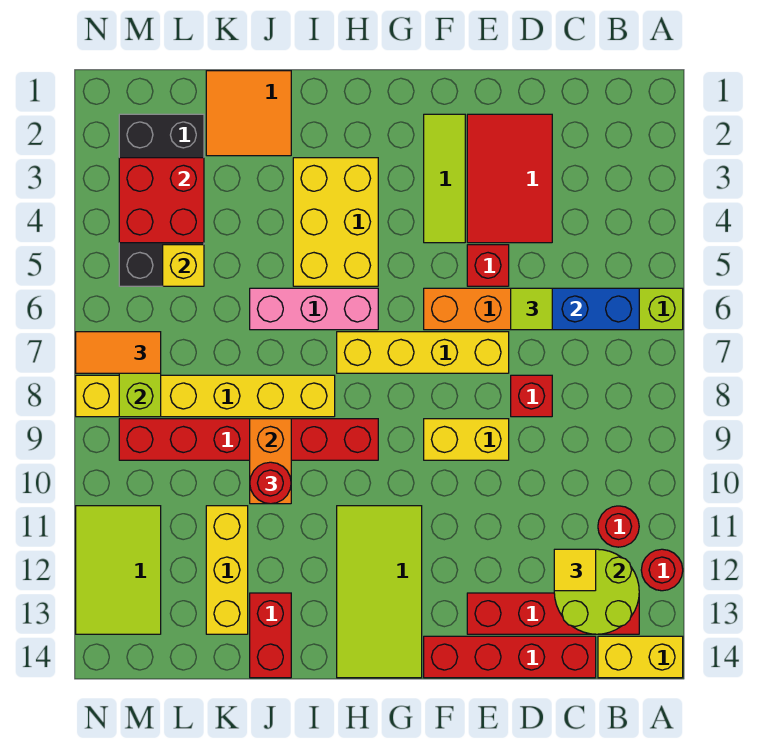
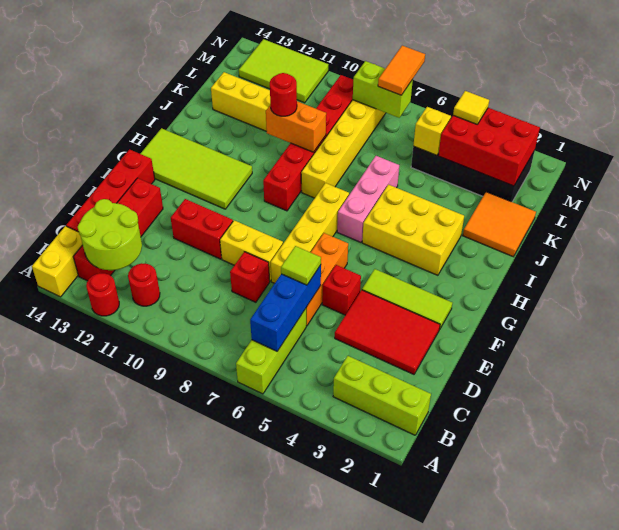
none -> lime 1x3 brick [333,356,431,435]
yellow 1x1 tile [554,549,596,591] -> yellow 1x1 tile moved to [453,91,489,124]
yellow 1x2 brick [424,419,509,460] -> yellow 1x2 brick turned to [220,220,283,281]
red 1x2 brick [250,593,291,678] -> red 1x2 brick moved to [171,199,233,259]
red 2x2 brick [119,158,204,243] -> red 2x3 brick [438,108,540,186]

